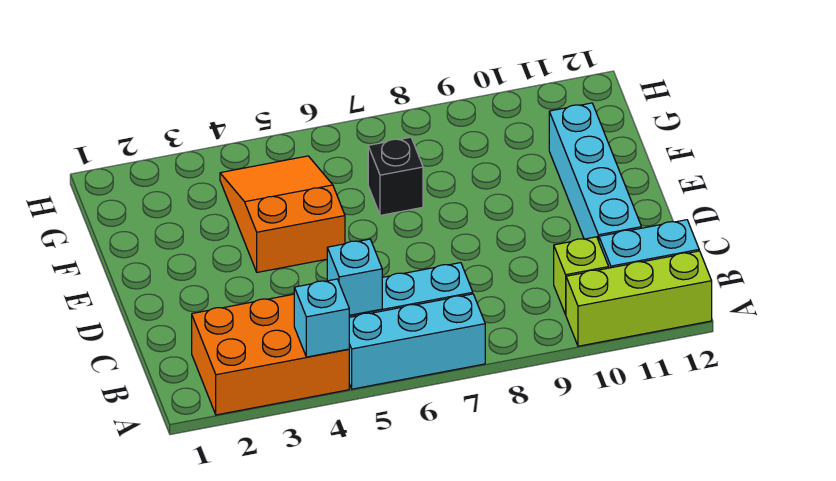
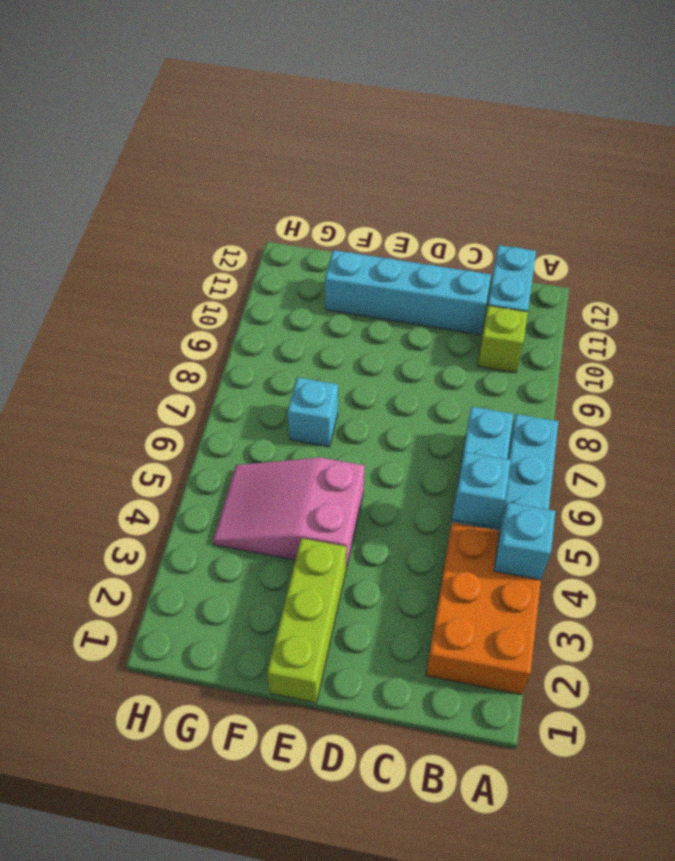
lime 1x3 brick [566,251,712,346] -> lime 1x3 brick moved to [267,538,346,703]
orange 2x3 slope [220,156,345,272] -> pink 2x3 slope [213,458,365,569]
black 1x1 brick [368,137,423,215] -> cyan 1x1 brick [288,377,338,447]

